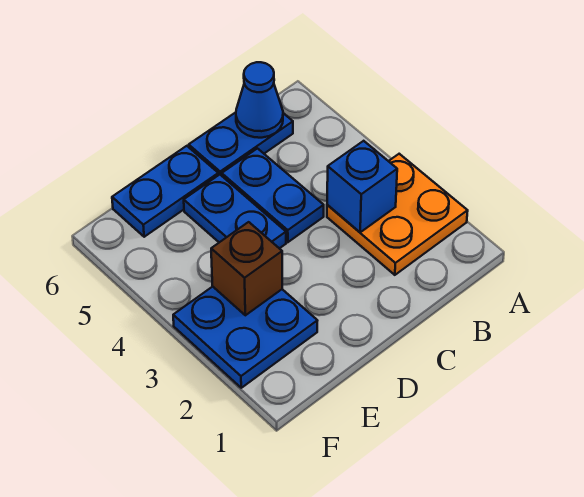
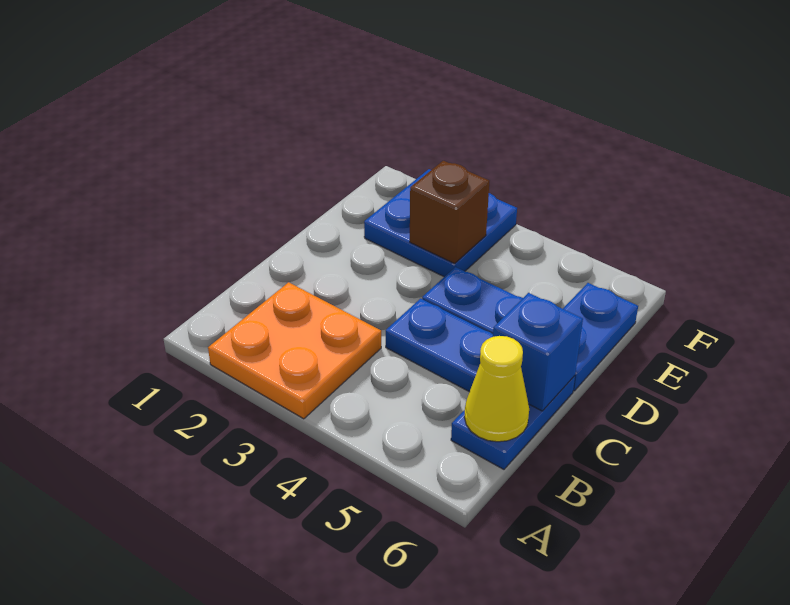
blue 1x1 brick [327,141,397,232] -> blue 1x1 brick moved to [493,293,583,411]
blue 1x1 cone [236,62,283,138] -> yellow 1x1 cone [464,336,529,442]

